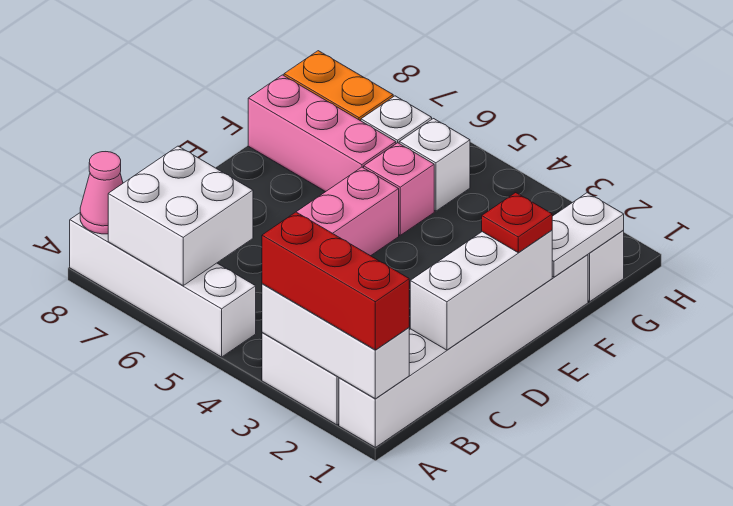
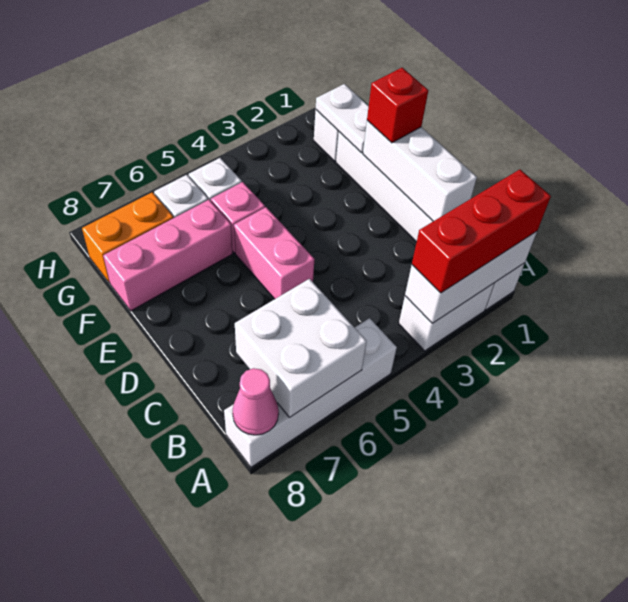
red 1x1 plate [482,193,552,253] -> red 1x1 brick [367,68,428,143]

